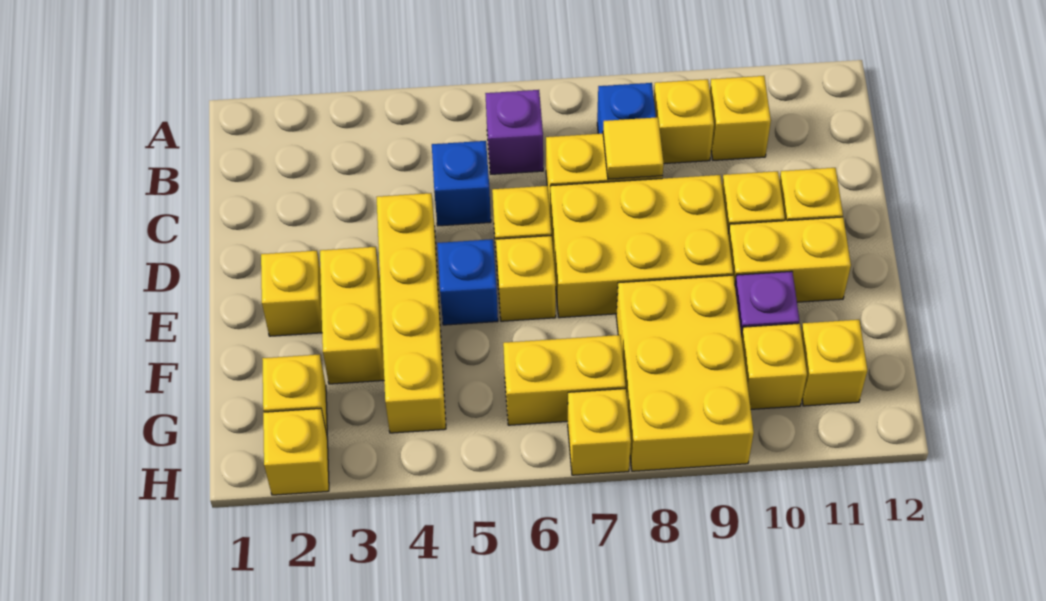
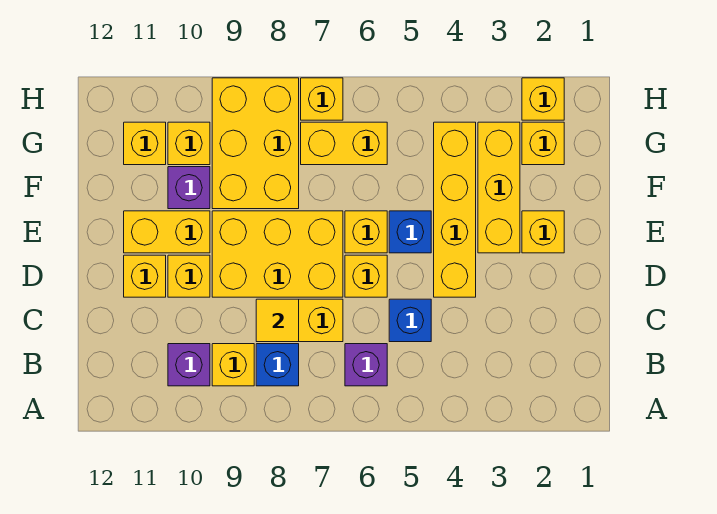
yellow 1x1 brick [710,76,771,160] -> purple 1x1 brick [168,344,210,386]
yellow 1x2 brick [320,247,384,384] -> yellow 1x3 brick [478,122,520,253]

